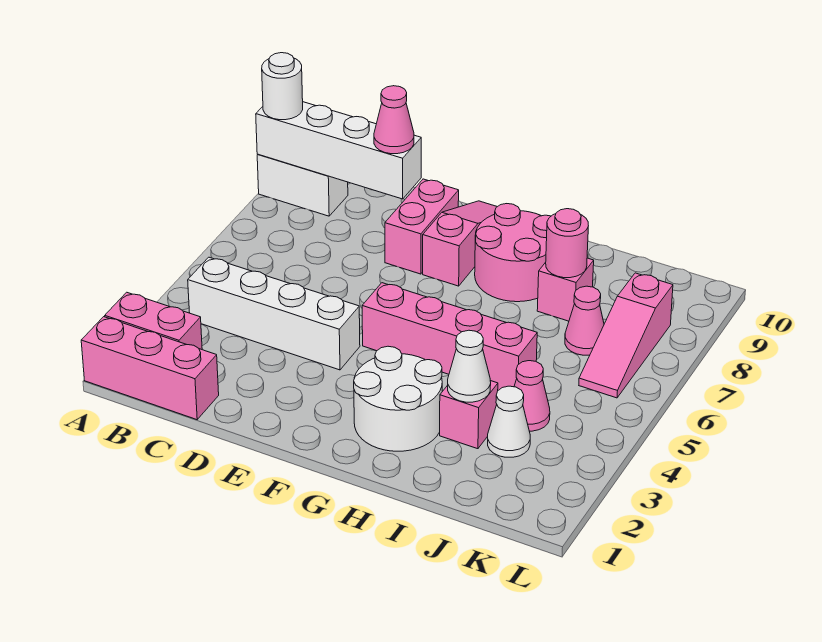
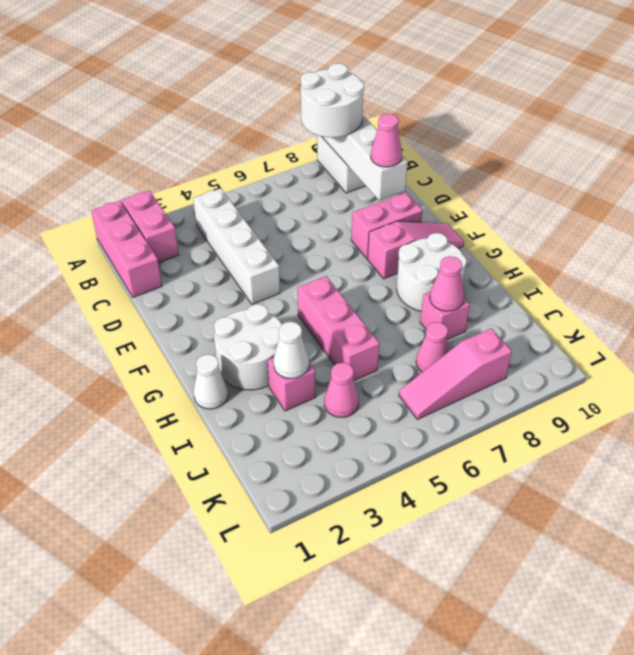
white 1x1 round brick [262,53,303,120] -> white 2x2 round brick [301,63,364,137]
pink 1x4 brick [362,283,537,390] -> pink 1x3 brick [297,276,379,381]
pink 2x2 round brick [475,204,551,302] -> white 2x2 round brick [397,233,467,311]
pink 1x1 round brick [546,209,588,278] -> pink 1x1 cone [430,256,464,311]
white 1x1 cone [488,386,530,457] -> white 1x1 cone moved to [194,354,228,409]

